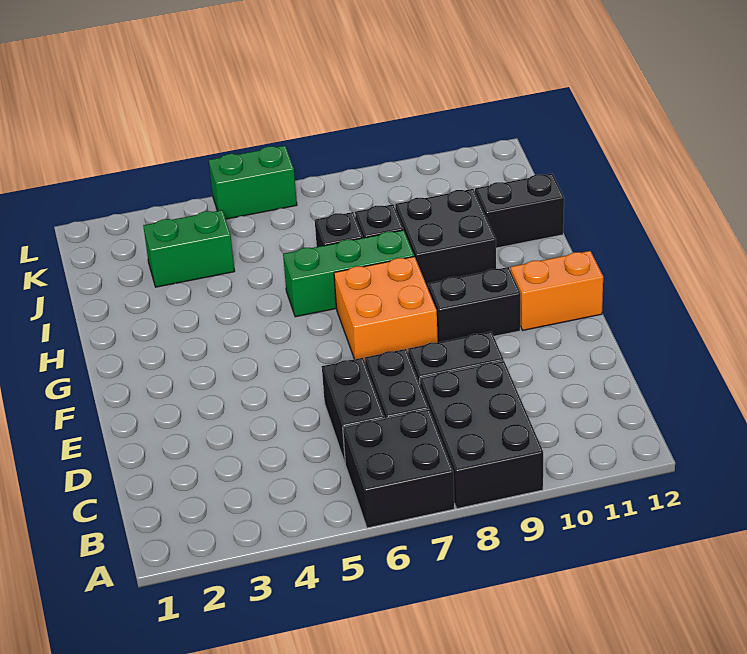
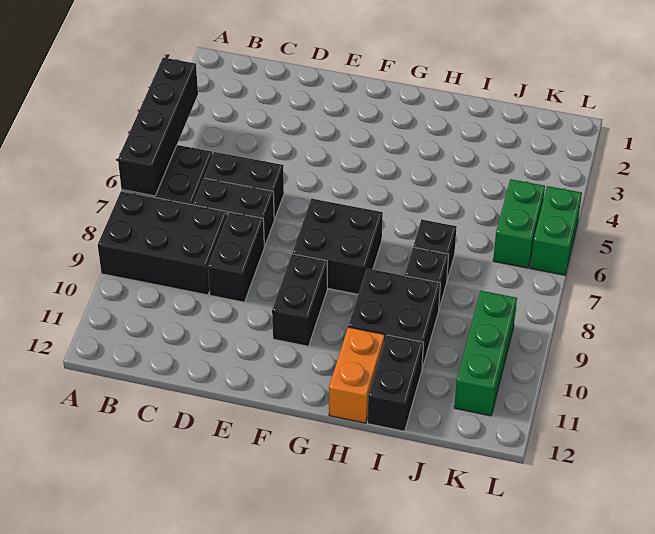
none -> black 1x4 brick [118,58,198,196]
orange 2x2 brick [334,256,438,362] -> black 2x2 brick [292,199,383,294]
orange 1x2 brick [511,251,603,330] -> orange 1x2 brick moved to [329,327,385,423]
green 1x3 brick [283,230,414,317] -> green 1x3 brick moved to [454,291,517,416]
green 1x2 brick [143,210,235,287] -> green 1x2 brick moved to [493,179,545,268]

